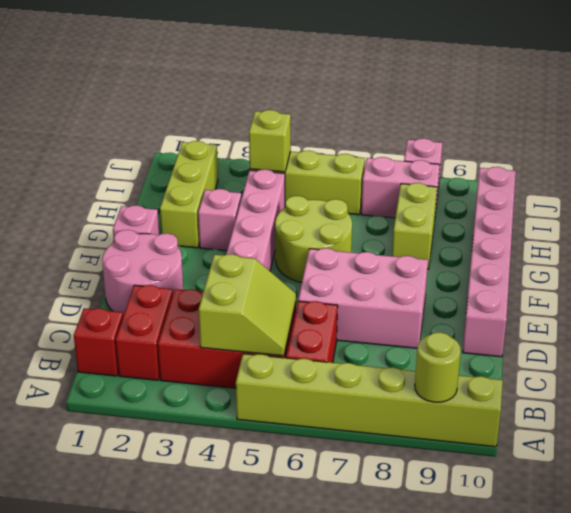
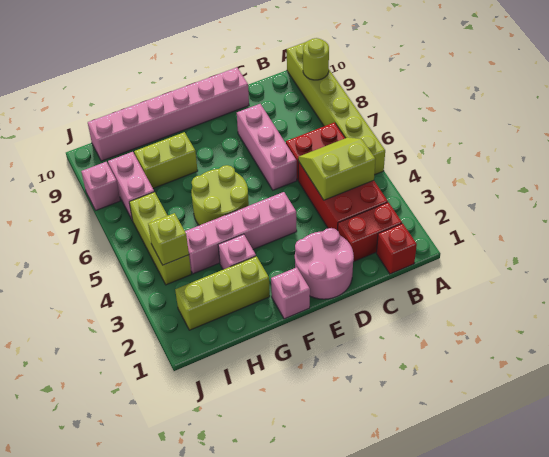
pink 2x3 brick [298,248,428,348] -> pink 1x3 brick [237,104,297,190]

